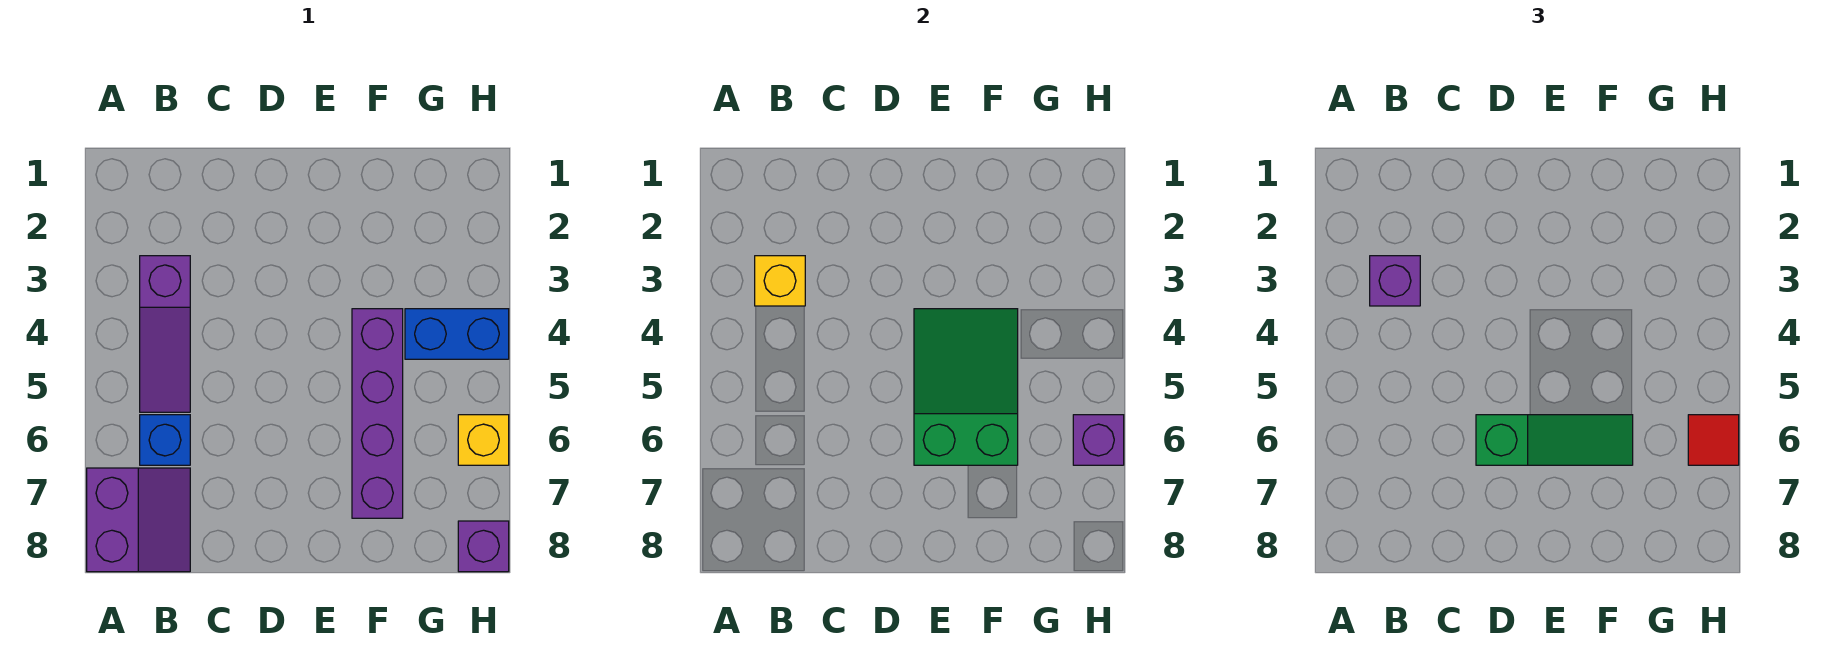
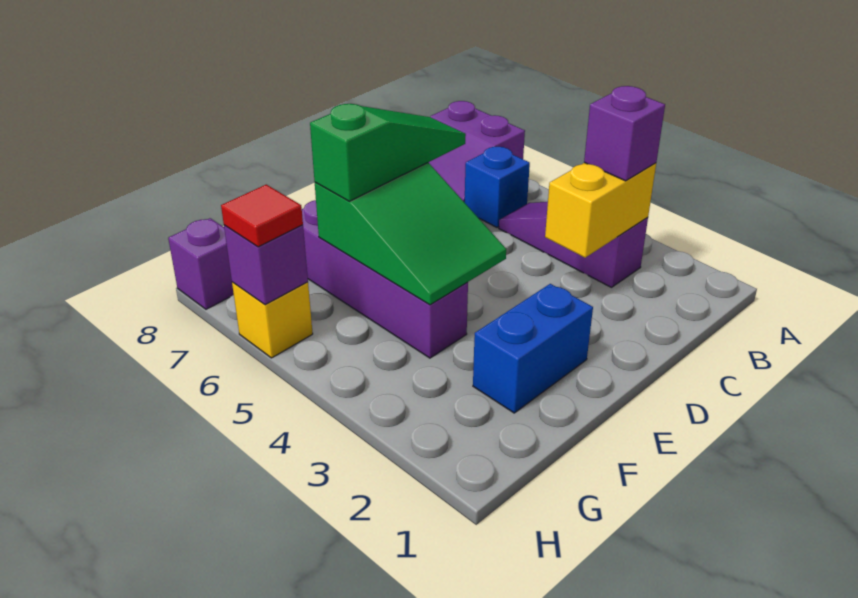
yellow 1x1 brick [755,256,805,306] -> yellow 1x2 brick [545,163,656,258]
green 1x3 slope [1476,415,1633,465] -> green 1x3 slope turned to [310,104,466,201]
blue 1x2 brick [405,309,509,359] -> blue 1x2 brick moved to [473,284,593,413]

